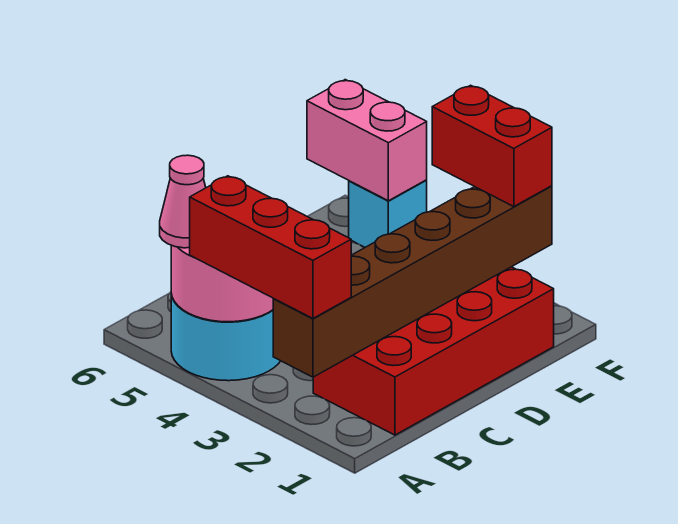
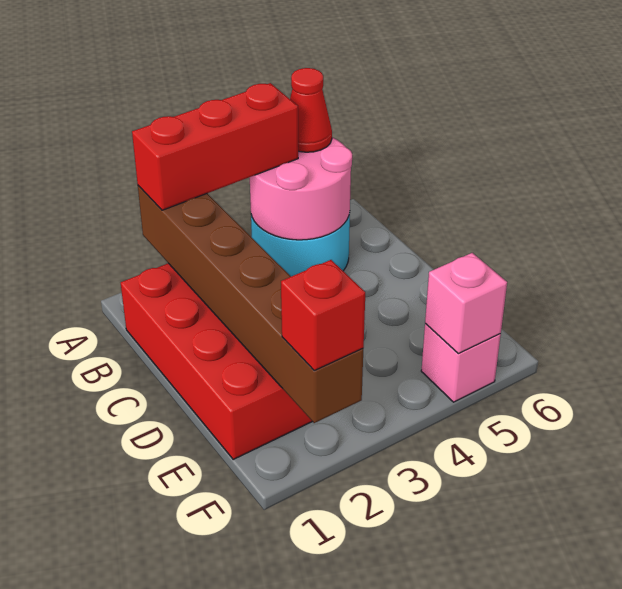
pink 1x1 cone [160,155,206,248] -> red 1x1 cone [290,68,332,152]
red 1x2 brick [432,85,552,207] -> red 1x1 brick [281,260,365,371]
cyan 1x1 brick [349,180,427,247] -> pink 1x1 brick [421,323,501,402]
pink 1x2 brick [307,80,427,201] -> pink 1x1 brick [425,253,507,354]

